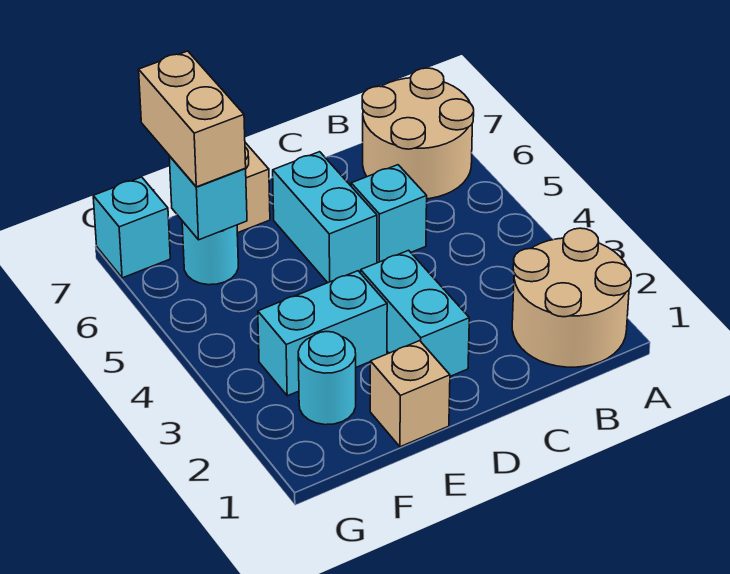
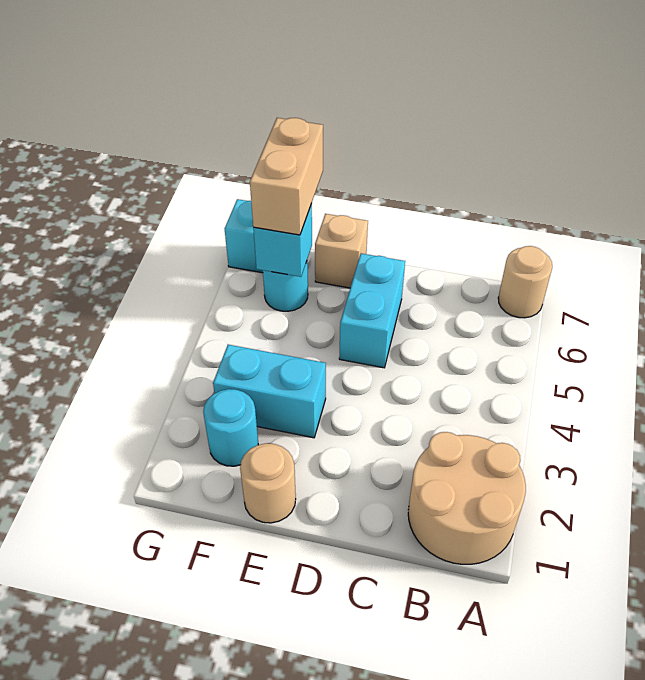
tan 2x2 round brick [362,68,474,199] -> tan 1x1 round brick [498,246,552,318]
cyan 1x1 brick [351,165,427,263] -> none
cyan 1x2 brick [361,250,469,376] -> none
tan 1x1 brick [370,341,450,447] -> tan 1x1 round brick [240,443,296,523]

